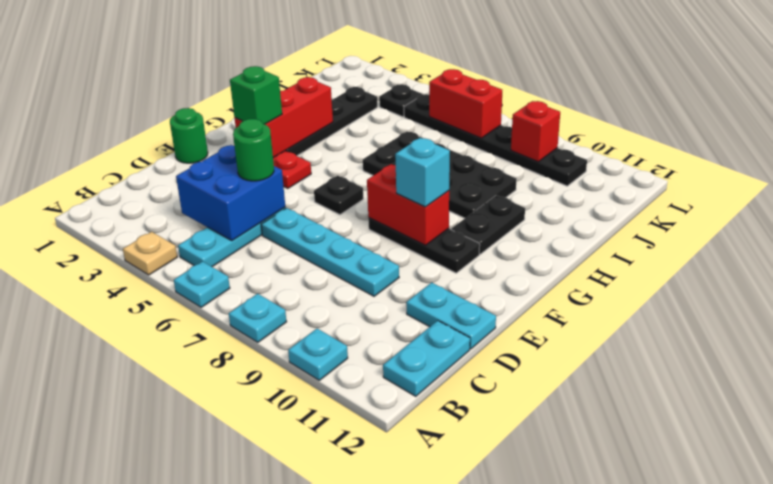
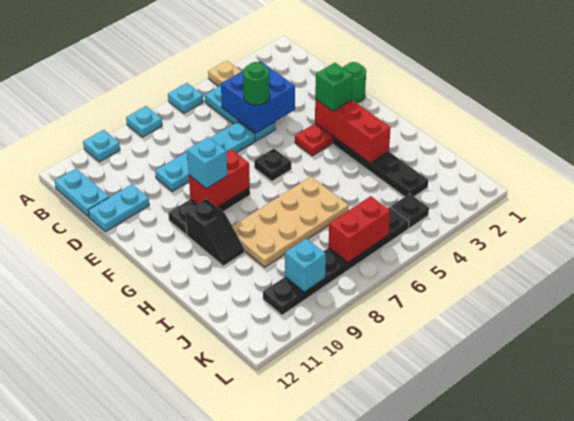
black 1x2 plate [451,195,525,254] -> black 1x2 slope [185,199,244,266]
black 2x4 plate [363,132,516,218] -> tan 2x4 plate [232,177,349,267]
red 1x1 brick [511,101,560,162] -> cyan 1x1 brick [285,238,326,292]

